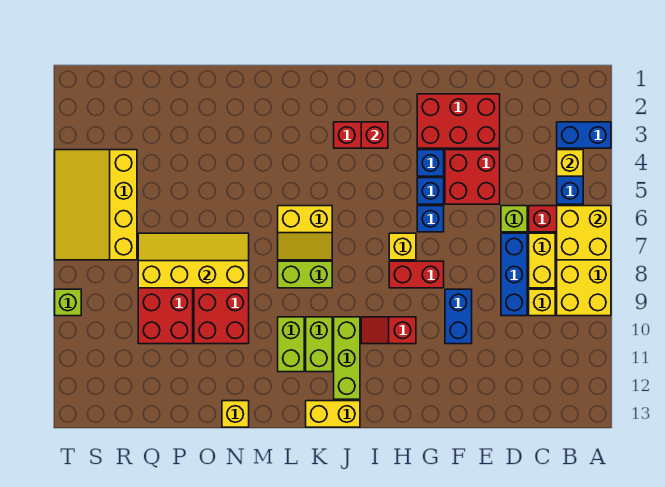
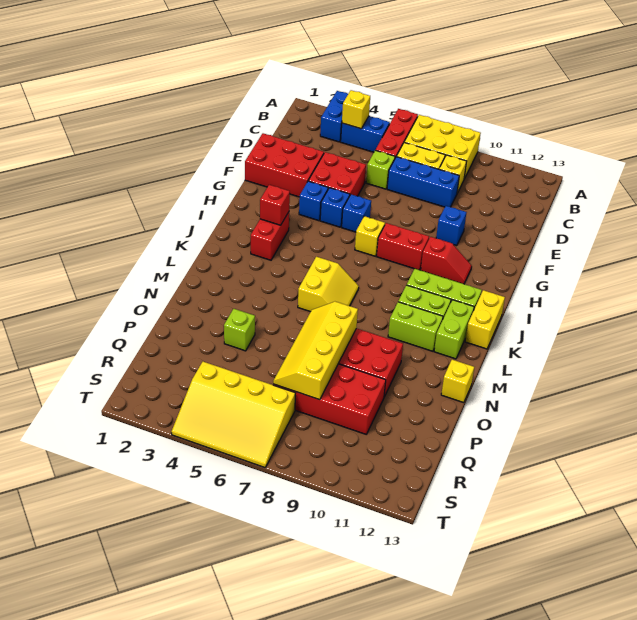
yellow 2x2 brick [557,206,611,260] -> none
red 2x3 brick [417,94,500,148] -> red 2x3 brick turned to [245,133,324,197]
blue 1x2 brick [445,289,472,344] -> blue 1x1 brick [436,206,467,246]
red 1x2 brick [389,261,444,288] -> red 1x2 brick turned to [377,223,429,270]
red 1x2 slope [361,317,416,344] -> red 1x2 slope turned to [421,237,472,284]
lime 1x2 brick [278,261,332,288] -> lime 1x2 brick moved to [434,300,474,359]
lime 1x1 brick [55,289,81,316] -> lime 1x1 brick moved to [224,309,255,351]

